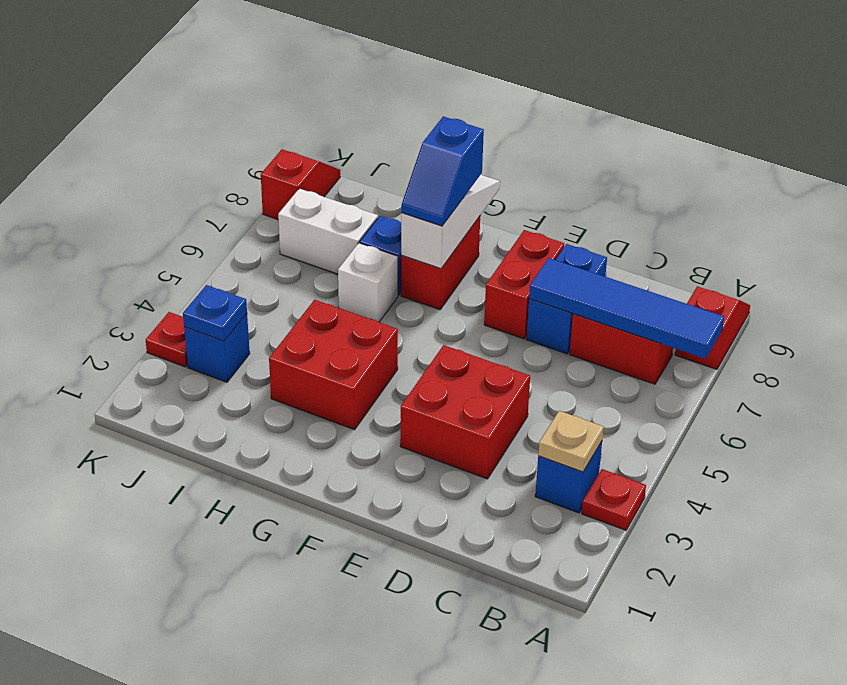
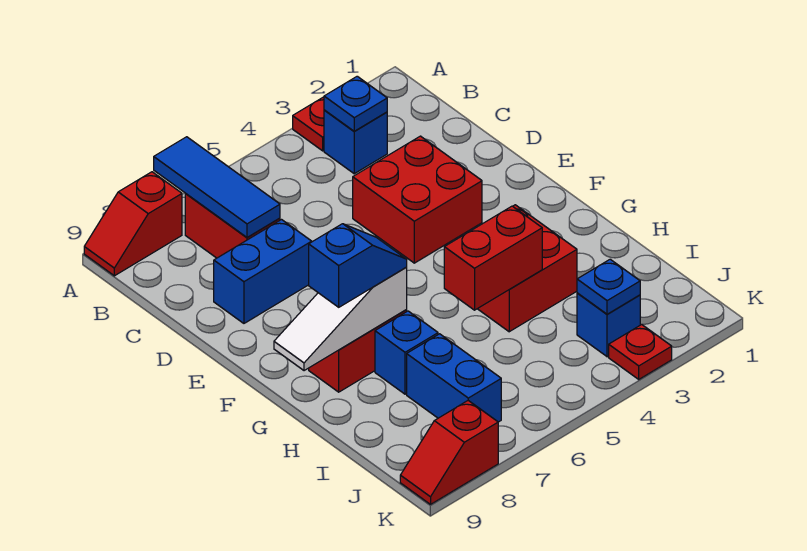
blue 1x4 tile [529,258,724,359] -> blue 1x3 tile [154,137,280,237]
tan 1x1 plate [538,411,604,472] -> blue 1x1 plate [324,76,387,131]
red 1x2 brick [484,230,564,339] -> red 1x2 brick moved to [444,206,542,310]
white 1x1 brick [338,243,398,322] -> none
white 1x2 brick [278,189,378,274] -> blue 1x2 brick [407,334,501,422]

